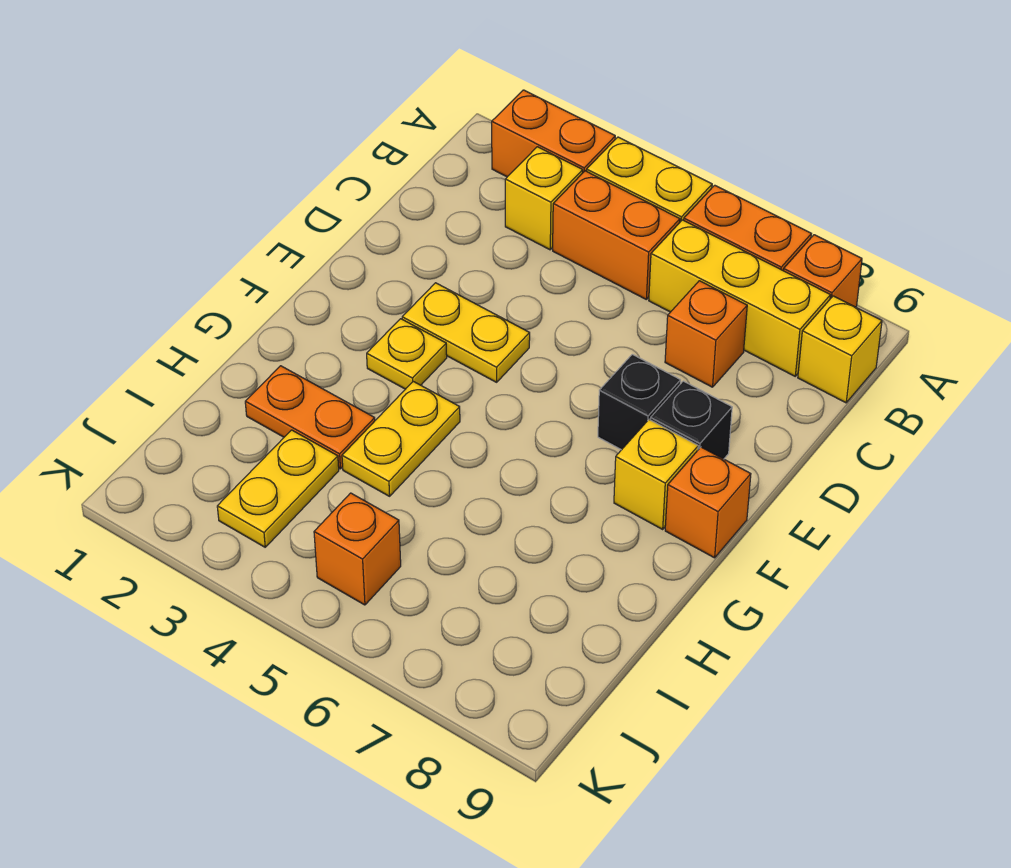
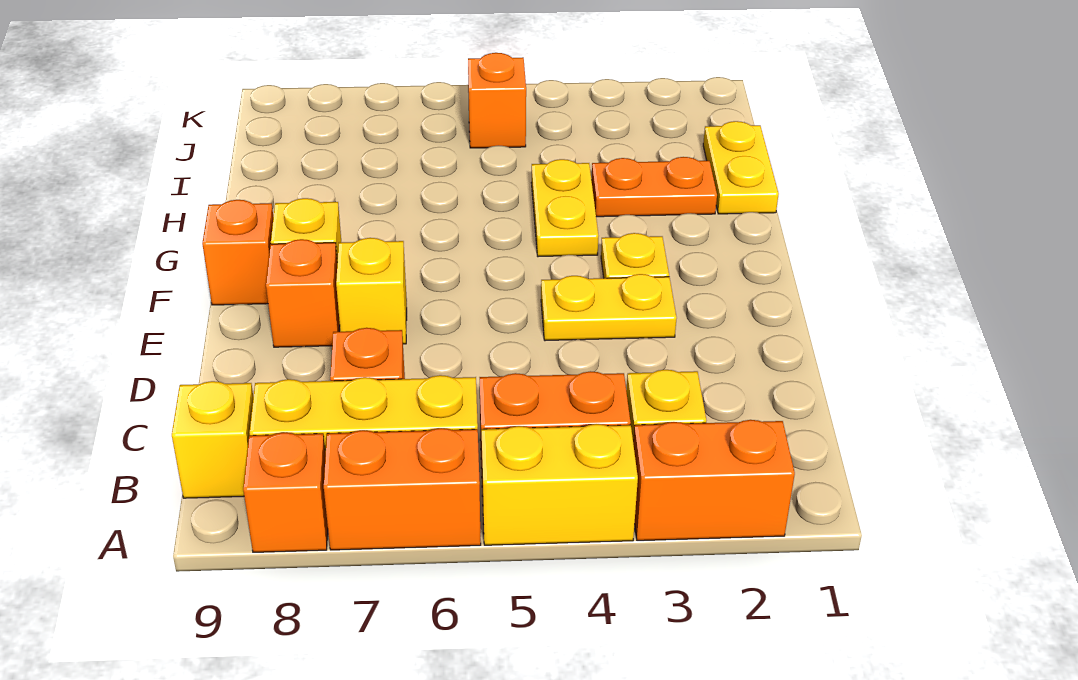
black 1x1 brick [598,354,681,450] -> yellow 1x1 brick [336,238,407,344]
black 1x1 brick [650,381,732,459] -> orange 1x1 brick [266,239,340,347]
yellow 1x2 plate [217,430,339,547] -> yellow 1x2 plate moved to [703,121,779,214]

